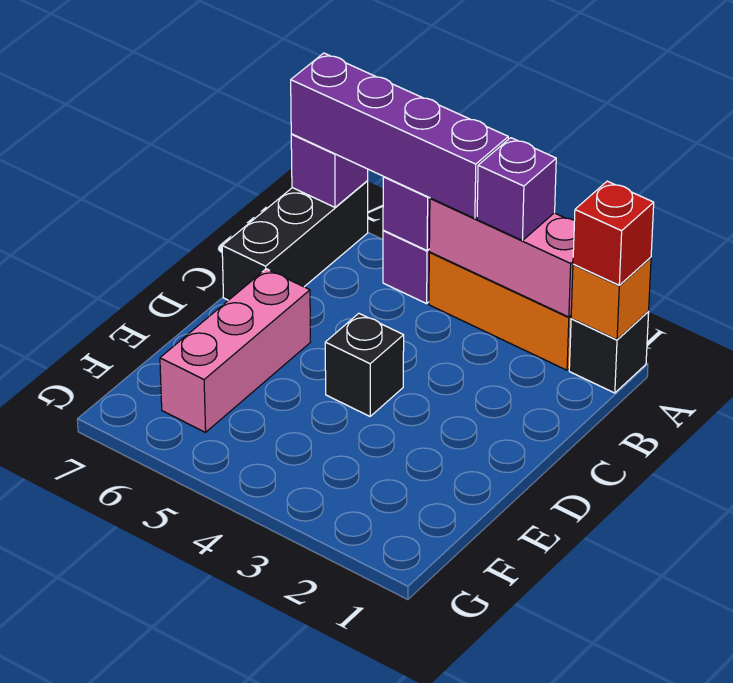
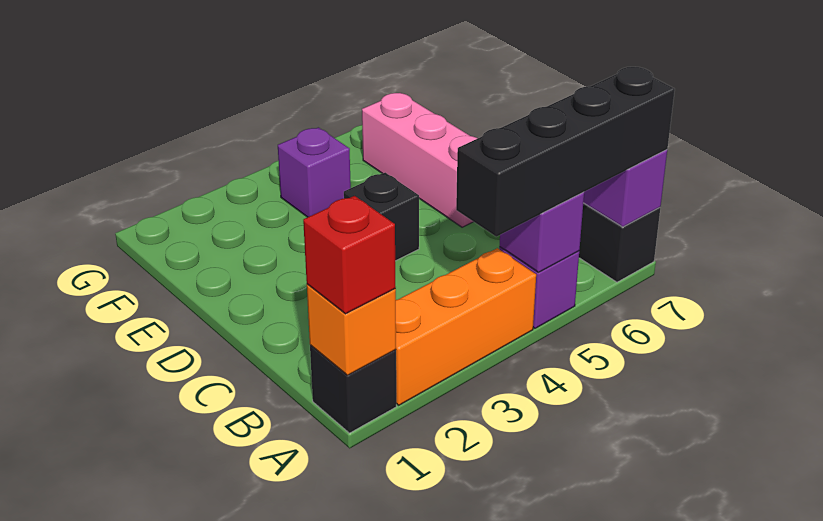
pink 1x3 brick [429,198,575,317] -> none
purple 1x1 brick [477,138,556,241] -> purple 1x1 brick moved to [278,127,351,217]
purple 1x4 brick [291,53,508,219] -> black 1x4 brick [456,67,675,237]

